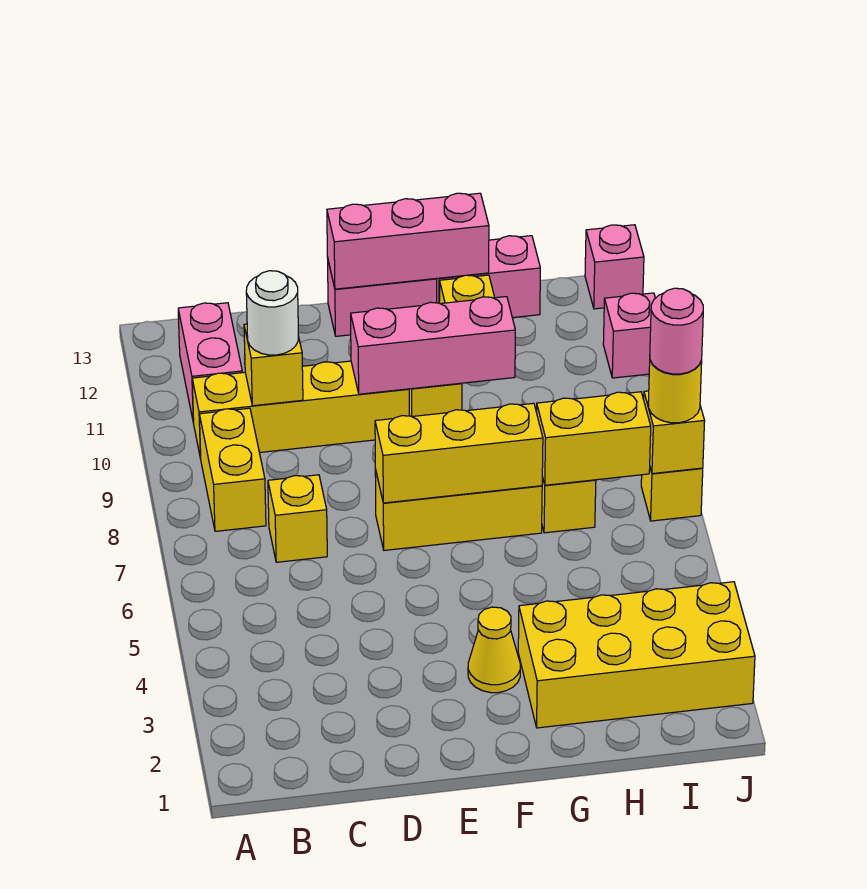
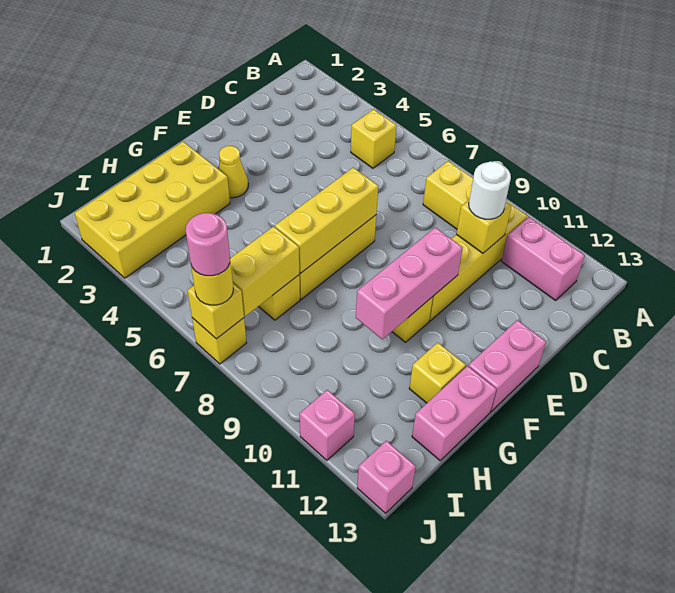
yellow 1x1 brick [268,475,327,562] -> yellow 1x1 brick moved to [351,109,397,168]
pink 1x3 brick [327,193,489,289] -> none

